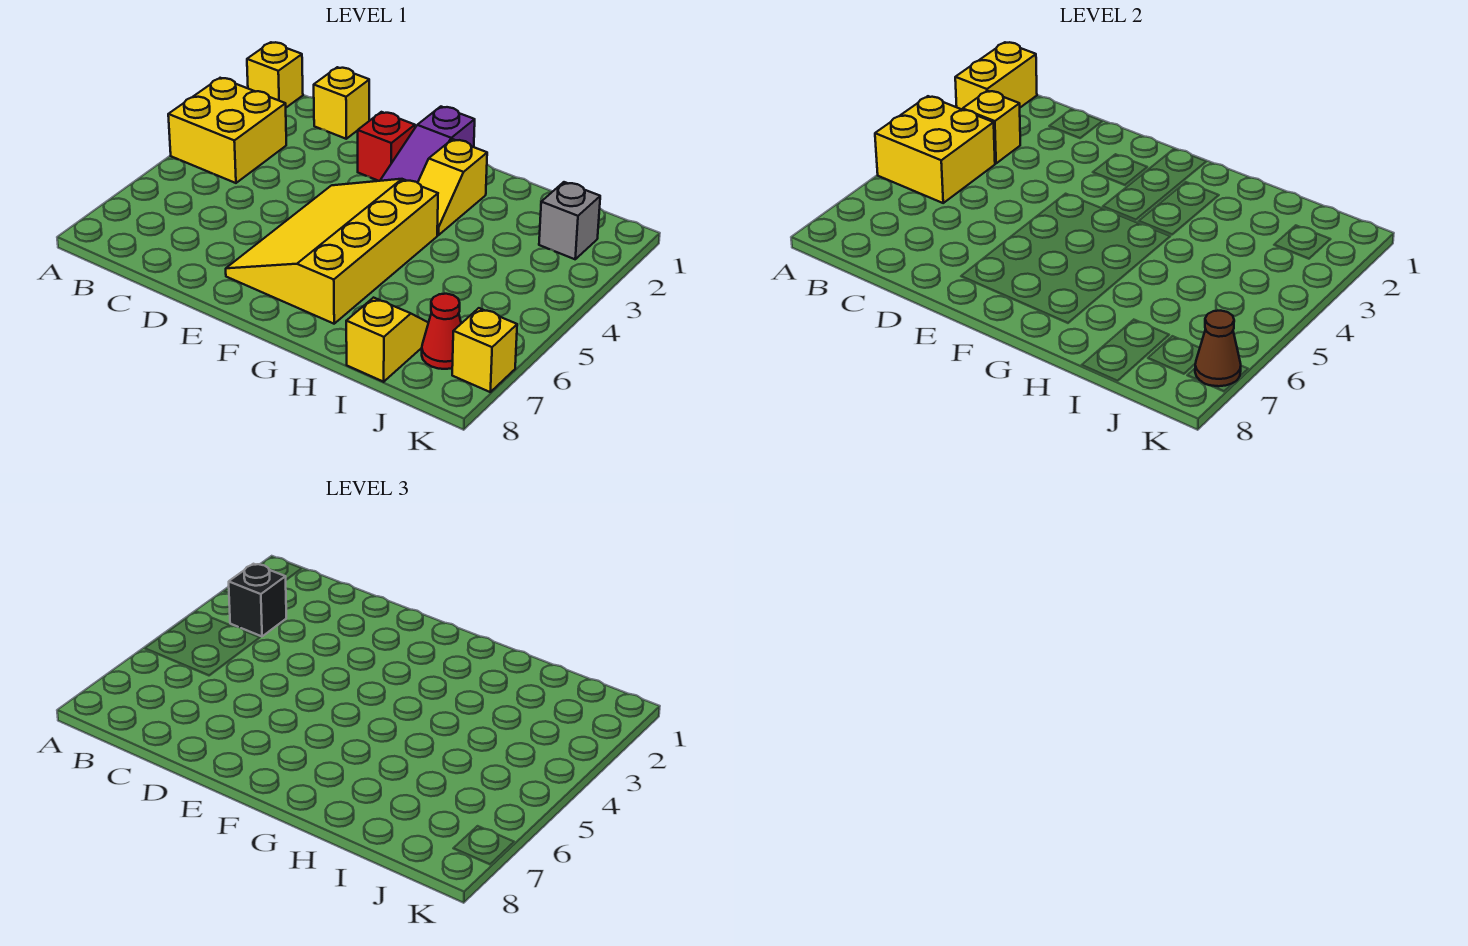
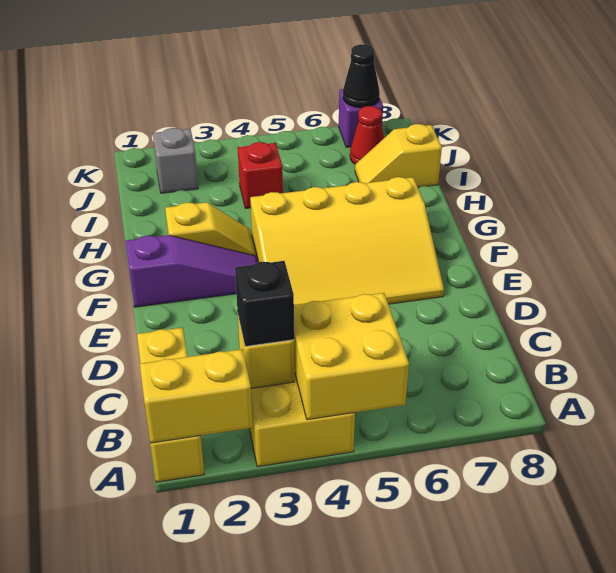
red 1x1 brick [358,112,415,181] -> red 1x1 brick moved to [238,142,283,208]
yellow 1x1 brick [452,308,517,392] -> purple 1x1 brick [339,89,383,147]
brown 1x1 cone [1195,311,1241,386] -> black 1x1 cone [343,44,380,108]

